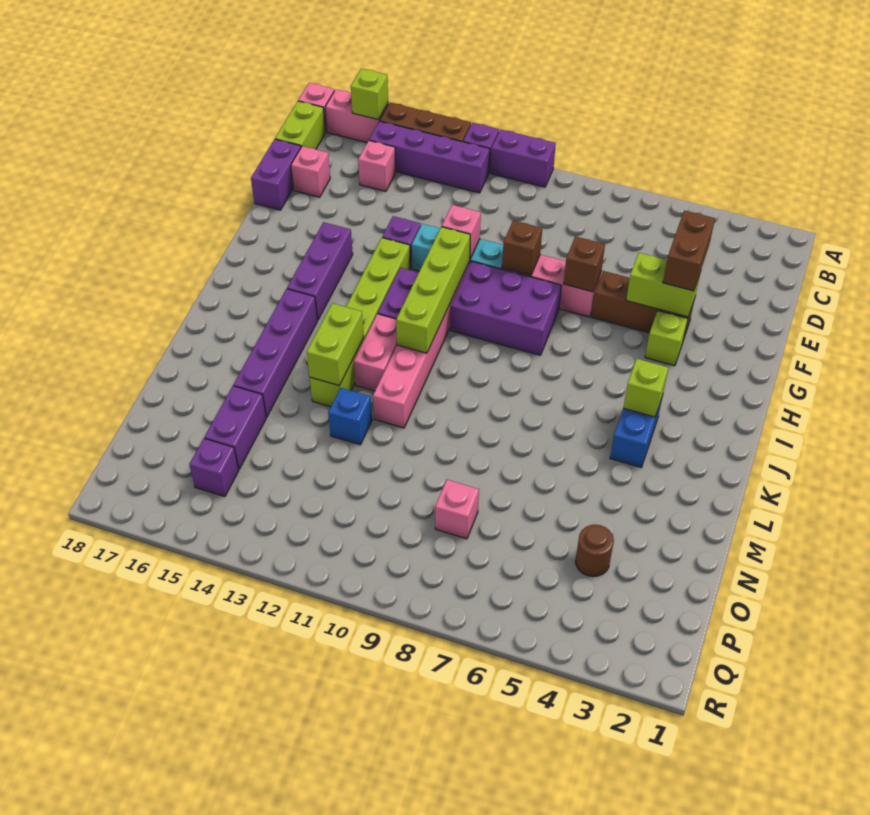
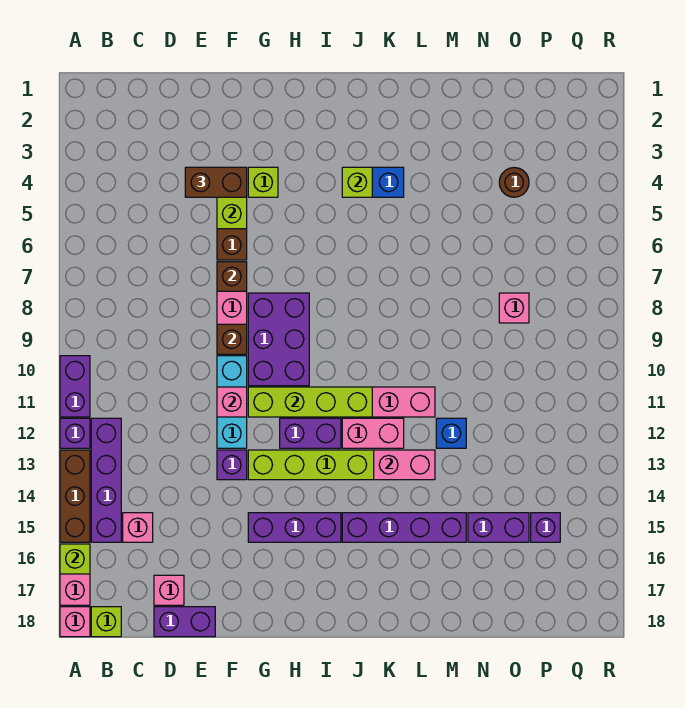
lime 1x2 brick [275,101,325,149] -> lime 1x1 brick [91,607,121,637]
lime 1x2 brick [307,303,364,386] -> pink 1x2 brick [374,450,435,480]

